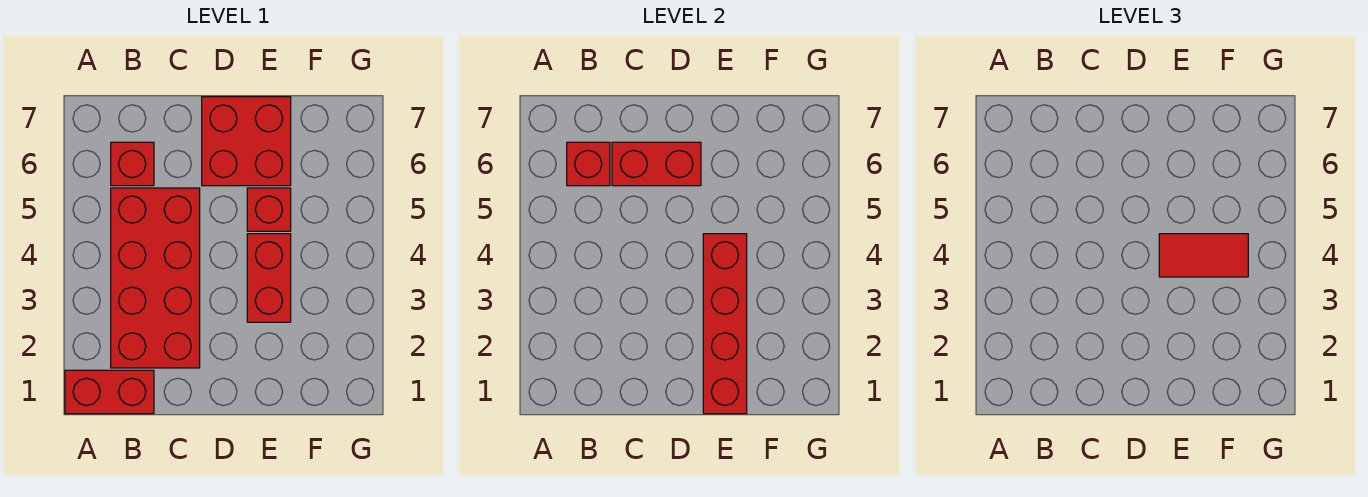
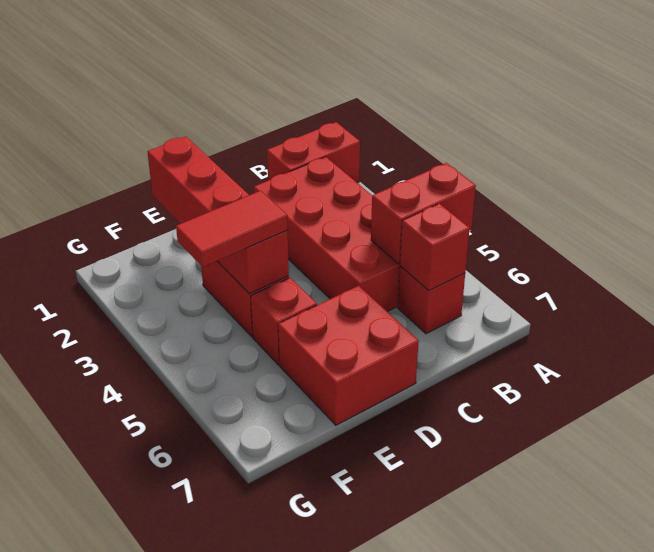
red 1x2 brick [612,142,701,186] -> red 1x2 brick moved to [371,163,476,264]

